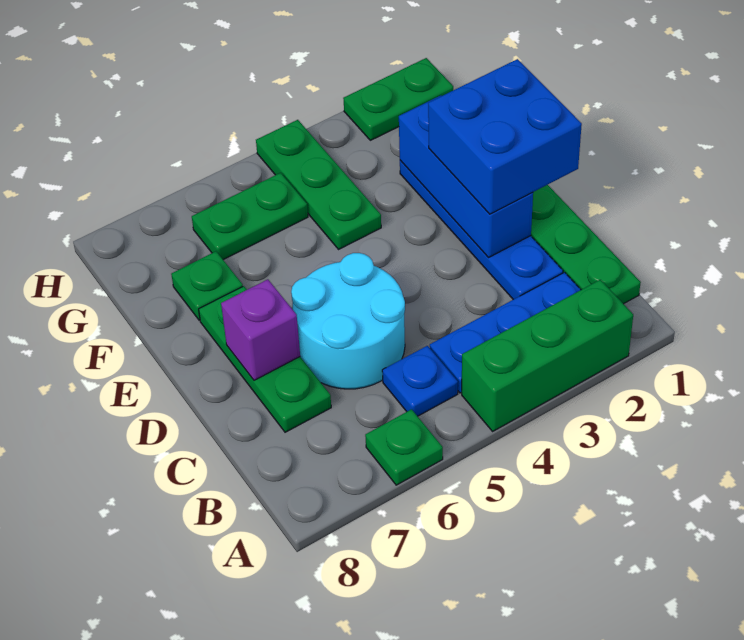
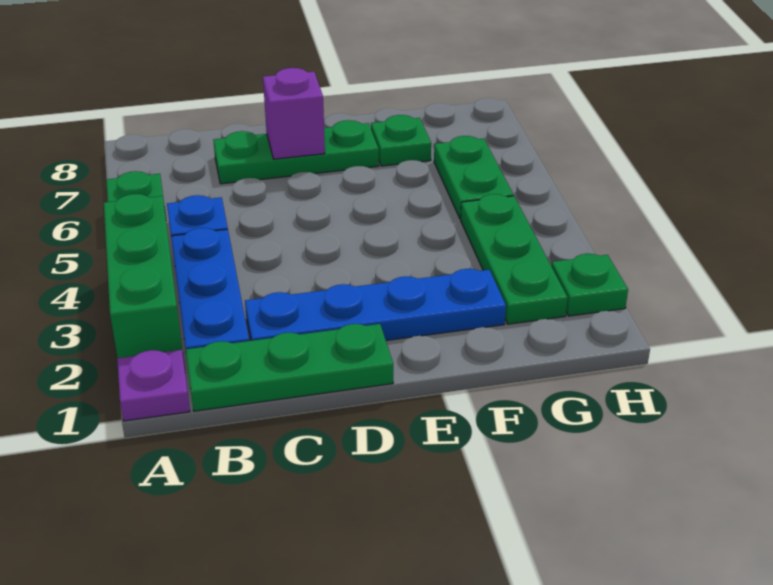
none -> purple 1x1 plate [117,350,190,421]
cyan 2x2 round brick [291,253,405,389] -> none
blue 2x2 brick [428,59,582,214] -> none
blue 1x3 brick [399,96,533,258] -> none
green 1x3 plate [256,120,381,249] -> green 1x3 plate turned to [461,194,568,324]
green 1x2 plate [343,58,453,140] -> green 1x1 plate [551,254,628,316]

